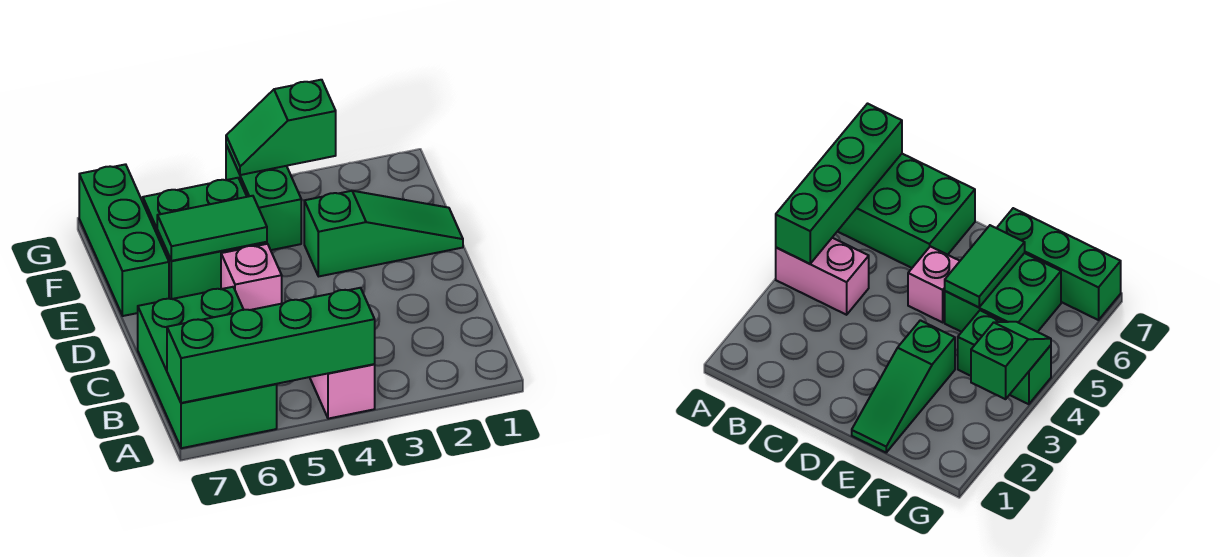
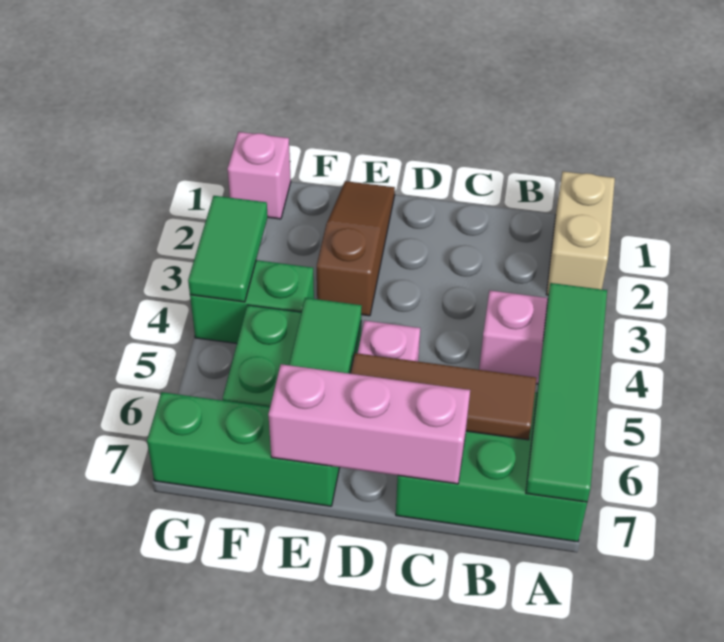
none -> tan 1x2 brick [546,171,615,295]
green 1x4 brick [167,288,375,403] -> green 1x4 tile [526,283,607,502]
none -> brown 1x3 tile [350,353,537,440]
none -> pink 1x3 brick [268,364,470,484]
green 1x3 slope [304,191,463,276] -> brown 1x3 slope [317,181,395,316]
none -> pink 1x1 brick [227,132,291,219]
green 1x2 slope [226,80,336,175] -> green 1x2 tile [188,196,268,302]

